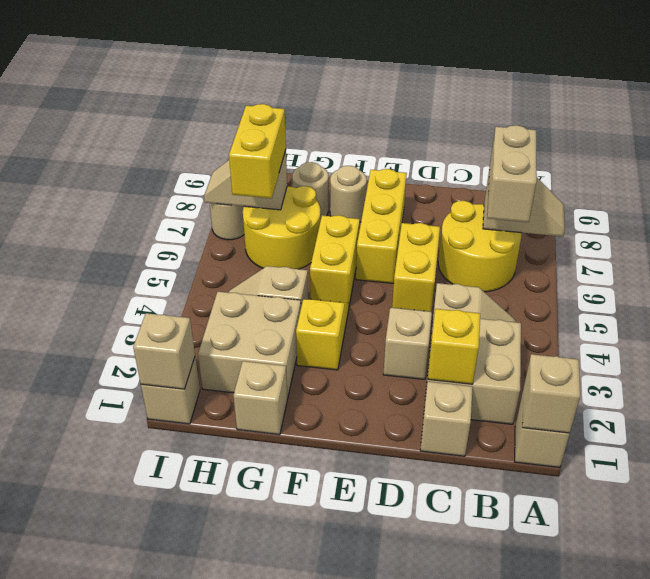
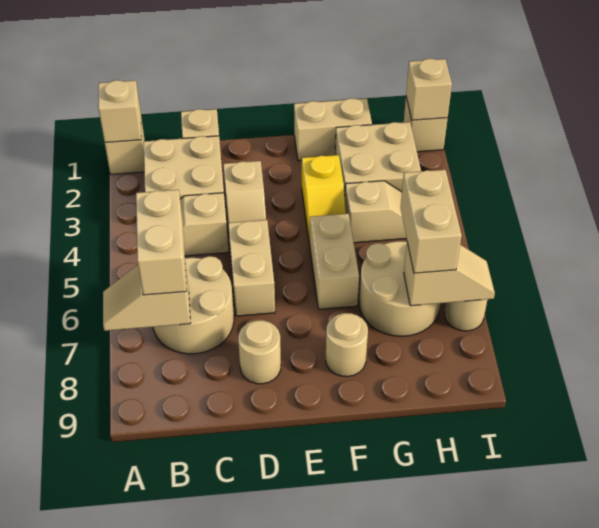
yellow 2x2 round brick [438,201,522,292] -> tan 2x2 round brick [153,256,234,354]
yellow 1x1 brick [428,309,480,384] -> none
yellow 1x2 brick [392,223,440,312] -> tan 1x2 brick [228,220,275,316]
yellow 1x3 brick [356,169,407,284] -> none
yellow 1x2 brick [310,215,360,305] -> tan 1x2 brick [310,214,359,309]
tan 1x1 brick [233,361,287,435] -> tan 1x2 brick [294,98,372,161]
yellow 2x2 round brick [243,186,321,269] -> tan 2x2 round brick [359,241,440,336]
tan 1x1 round brick [292,162,328,217] -> tan 1x1 round brick moved to [238,320,281,384]
yellow 1x2 brick [229,104,286,198] -> tan 1x2 brick [401,170,462,273]

